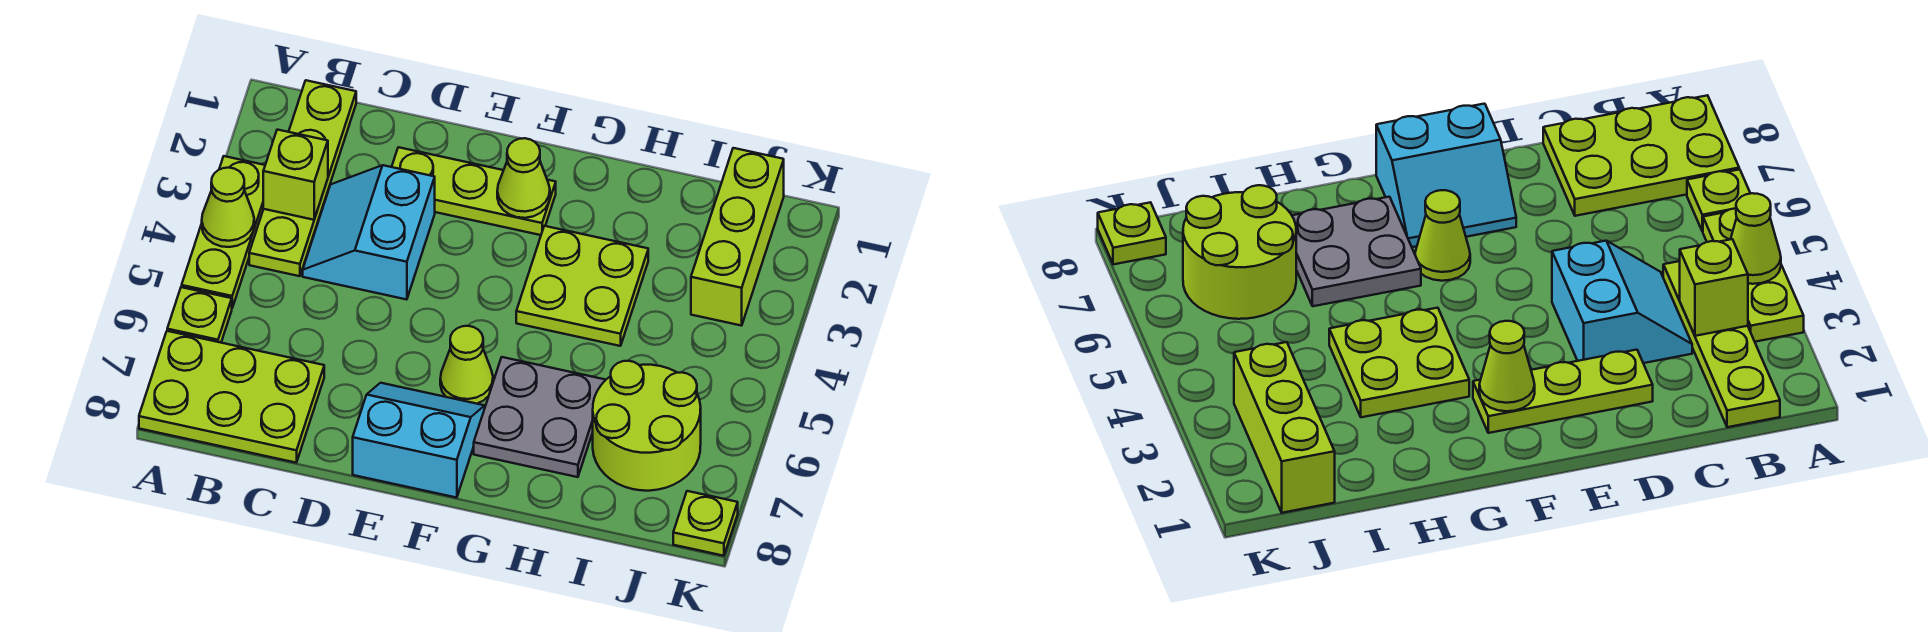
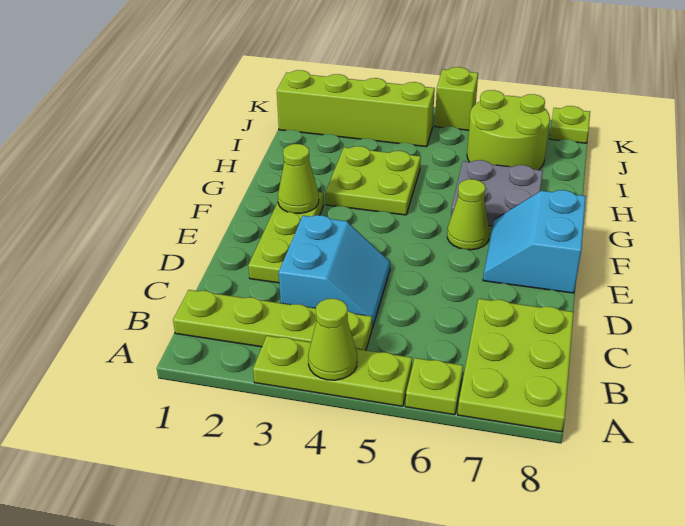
lime 1x1 brick [263,130,328,220] -> lime 1x1 brick moved to [435,67,478,130]
cyan 2x2 slope [303,165,435,300] -> cyan 2x2 slope turned to [279,215,390,328]
lime 1x3 brick [691,148,784,326] -> lime 1x4 brick [277,70,435,147]

